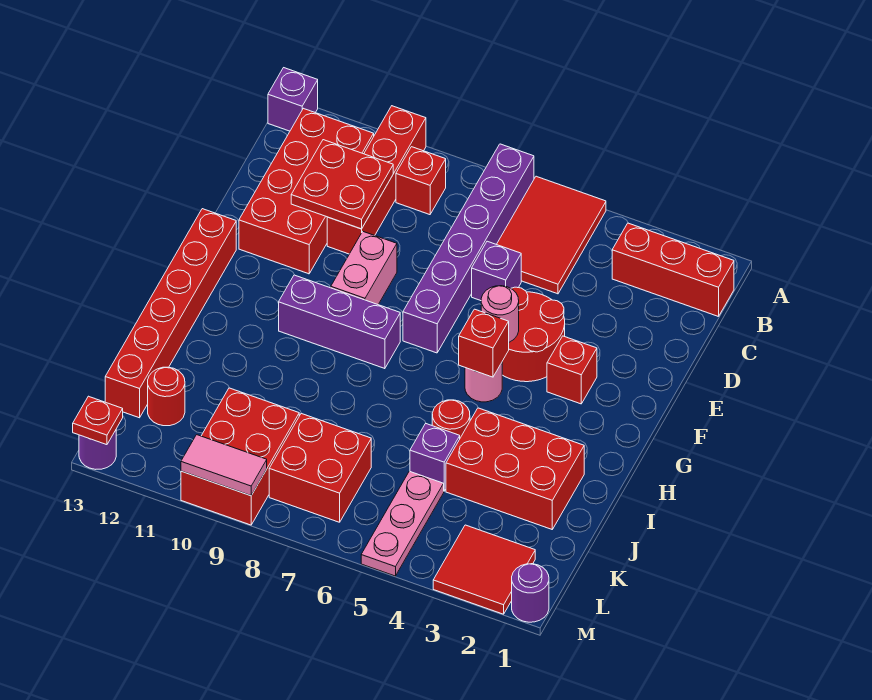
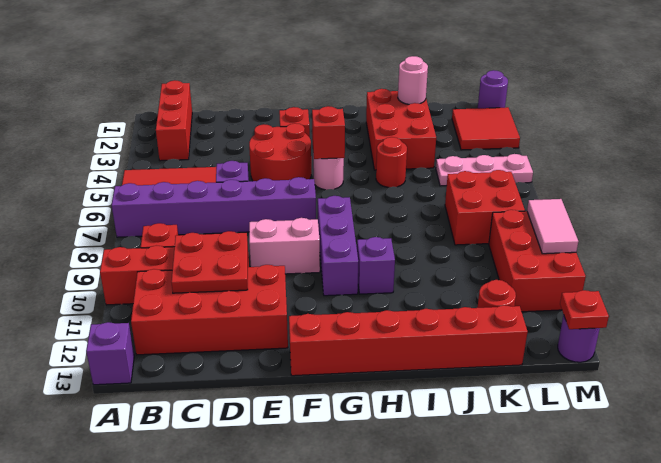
pink 1x1 round brick [481,286,519,342] -> pink 1x1 round brick moved to [398,56,428,104]
purple 1x1 brick [410,424,460,491] -> purple 1x1 brick moved to [357,237,395,294]
red 2x3 brick [181,388,299,525] -> red 2x3 brick turned to [489,210,586,312]

